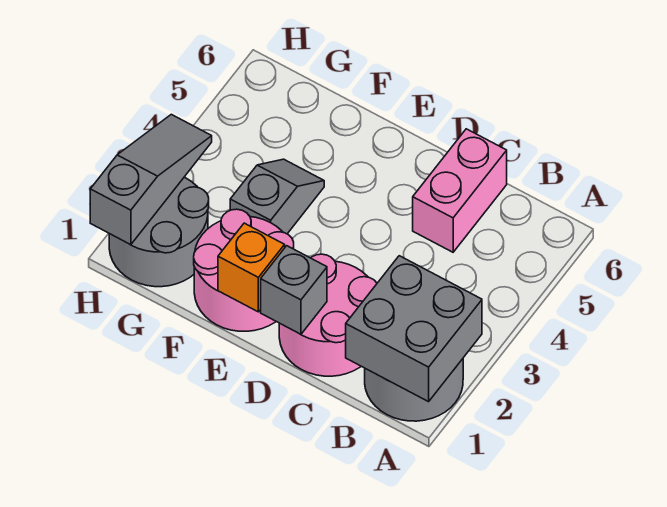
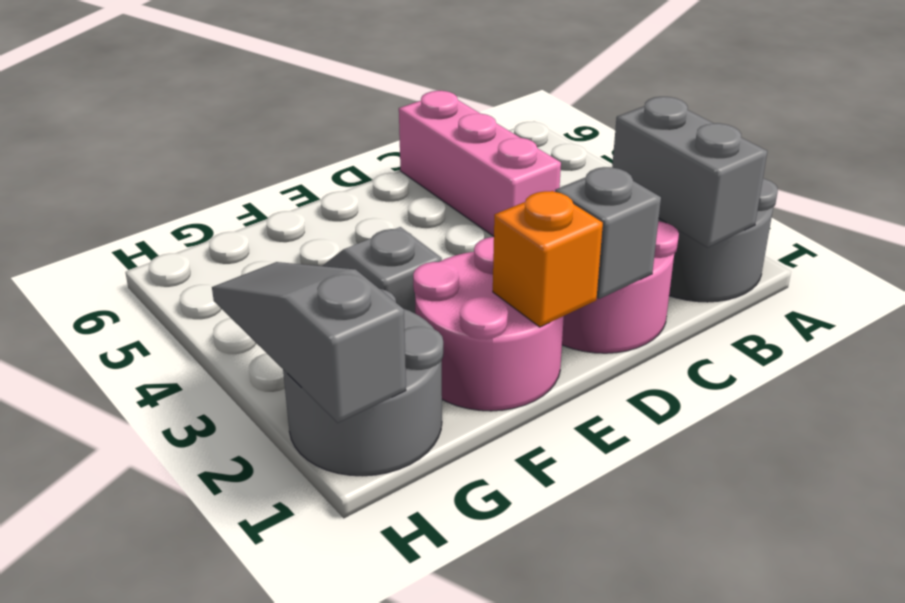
grey 2x2 brick [346,256,482,402] -> grey 1x2 brick [612,97,767,247]
pink 1x2 brick [413,129,507,252] -> pink 1x3 brick [399,91,561,236]

